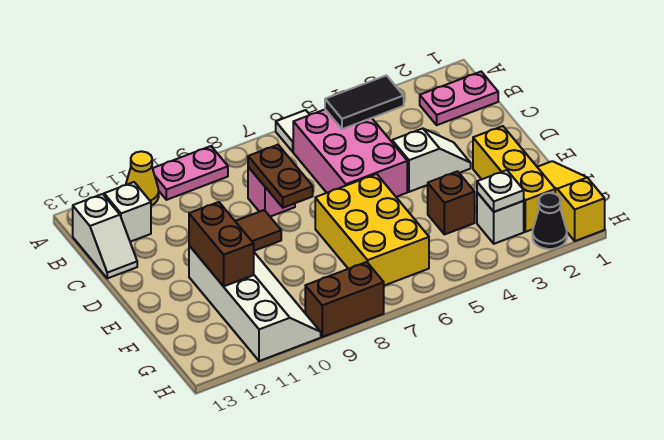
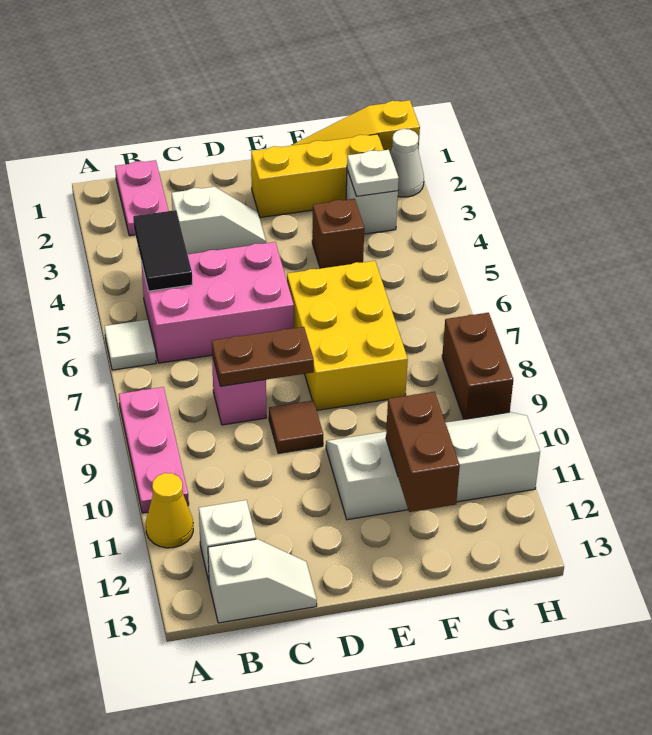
pink 1x2 plate [153,146,228,200] -> pink 1x3 plate [119,387,189,513]
white 1x2 slope [392,128,471,192] -> white 1x2 slope turned to [172,187,266,254]
yellow 2x3 brick [315,174,429,286] -> yellow 2x3 brick turned to [287,261,408,410]
brown 1x2 brick [189,202,254,286] -> brown 1x2 brick turned to [386,392,460,512]
black 1x1 cone [533,193,567,249] -> white 1x1 cone [390,129,424,197]

